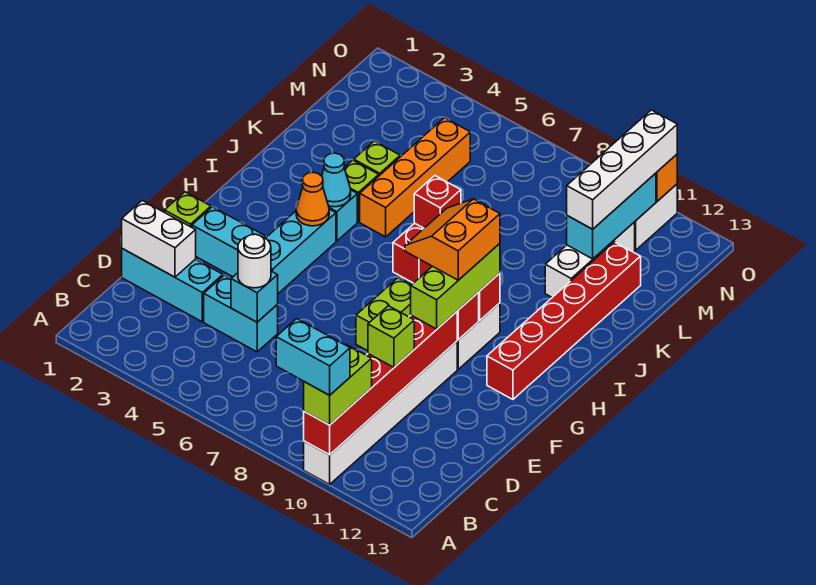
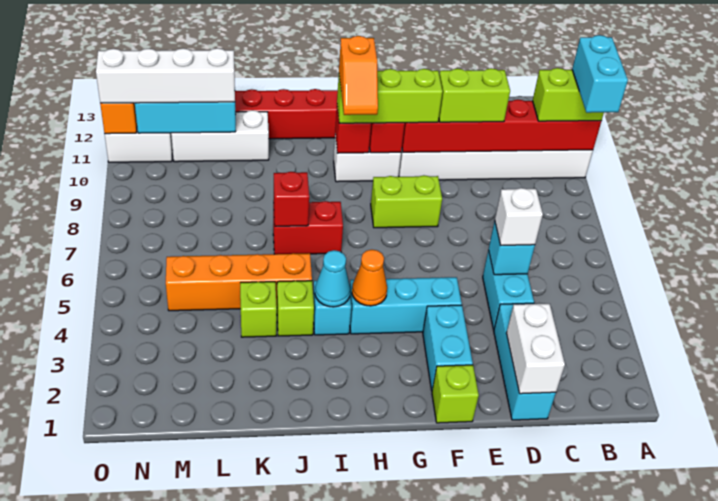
white 1x1 round brick [238,234,271,288] -> white 1x1 brick [495,188,543,245]
lime 1x1 brick [368,306,414,367] -> lime 1x2 brick [439,68,510,122]
orange 2x2 slope [405,199,500,280] -> orange 1x2 slope [339,36,378,115]

